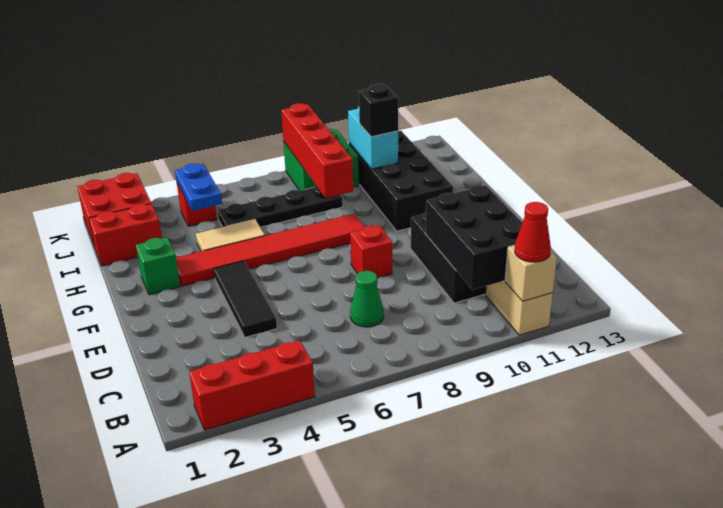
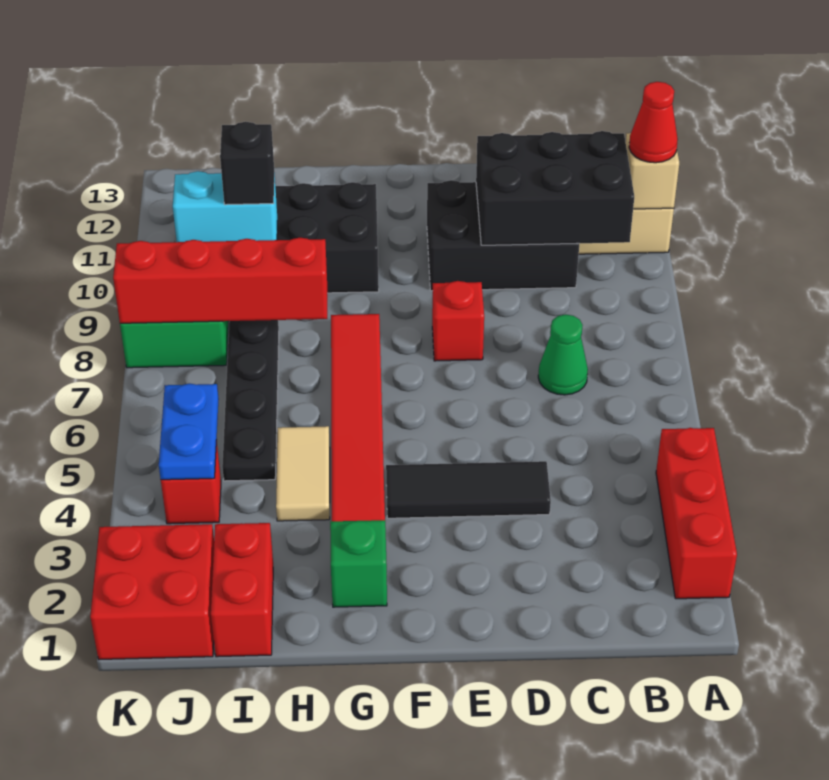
blue 1x2 plate [175,163,222,211] -> blue 1x2 plate turned to [159,384,219,480]

